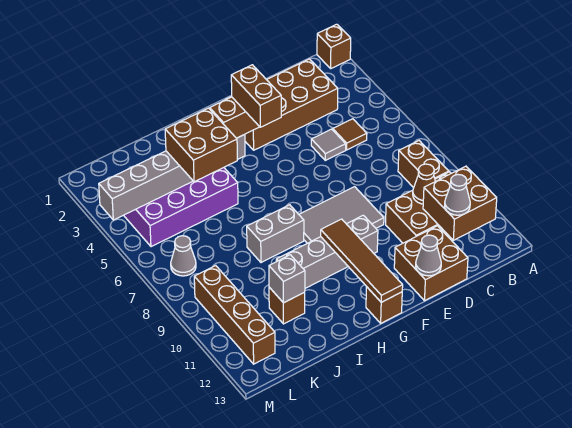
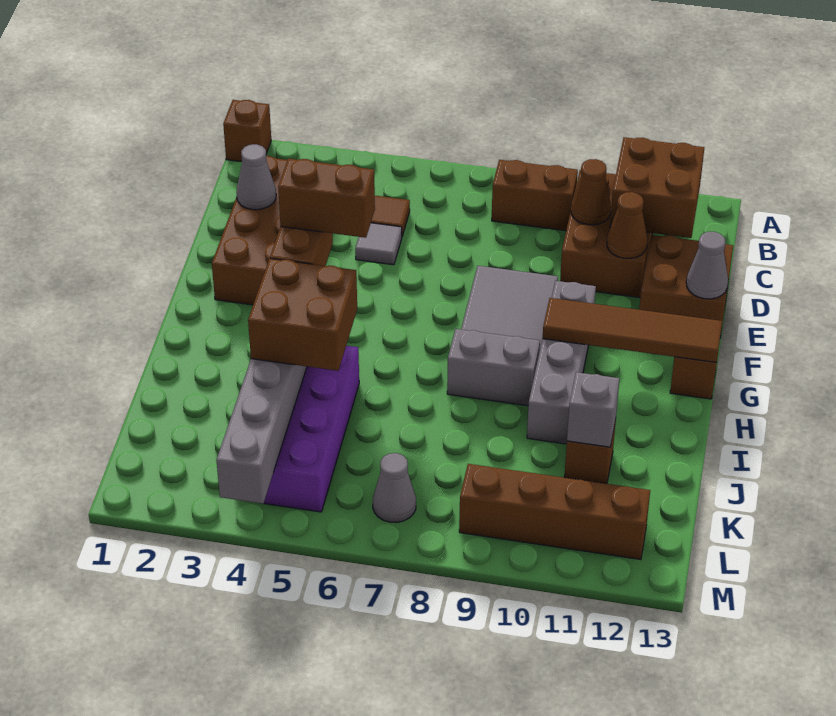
grey 1x1 cone [445,175,470,215] -> grey 1x1 cone moved to [236,144,276,210]
none -> brown 1x1 cone [607,192,647,258]
grey 1x2 brick [247,205,304,263] -> grey 1x2 brick turned to [447,329,540,406]

